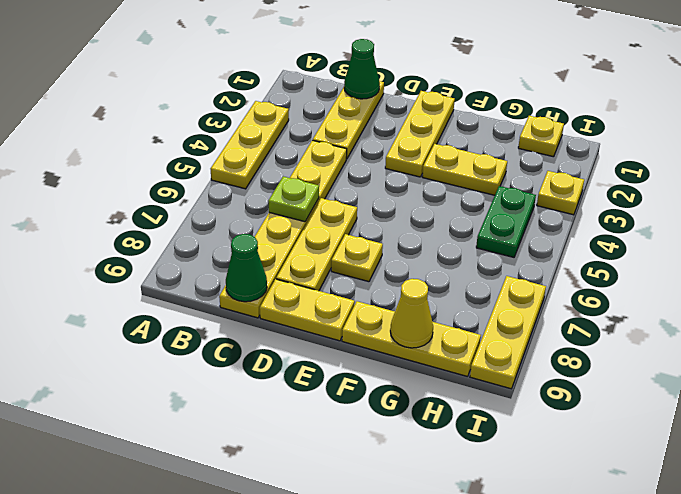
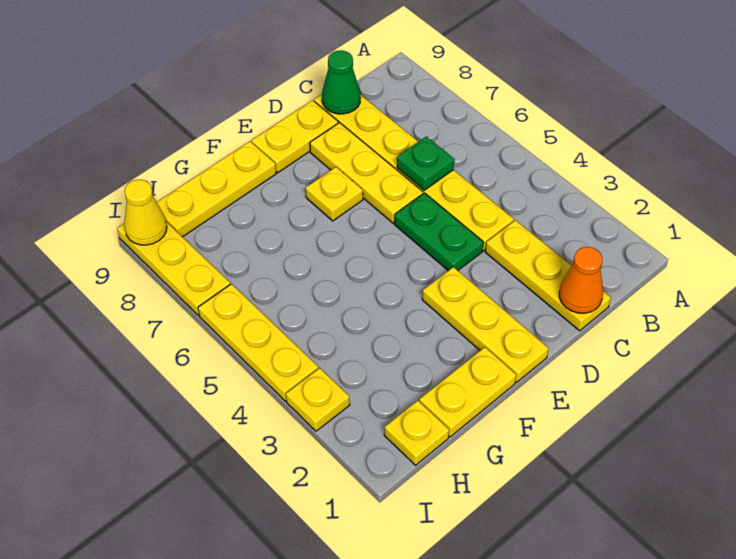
yellow 1x3 plate [211,101,289,189] -> yellow 1x3 plate moved to [198,284,318,401]
green 1x1 cone [344,39,380,99] -> orange 1x1 cone [559,247,603,313]
lime 1x1 plate [268,176,319,222] -> green 1x1 plate [397,137,454,190]
yellow 1x2 plate [422,144,507,195] -> yellow 1x2 plate moved to [419,347,516,437]
yellow 1x1 cone [390,279,433,348] -> yellow 1x1 cone moved to [124,180,167,245]
green 1x2 plate [476,186,536,257] -> green 1x2 plate moved to [394,193,483,271]

